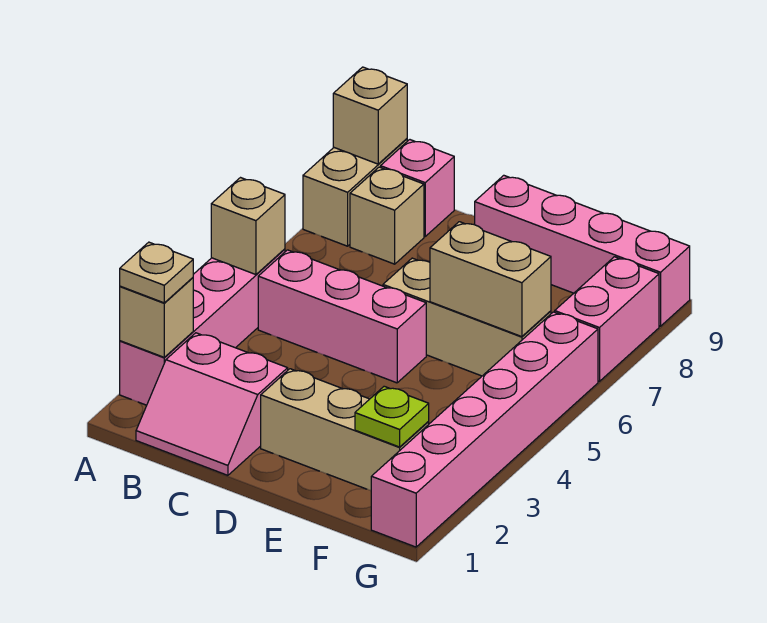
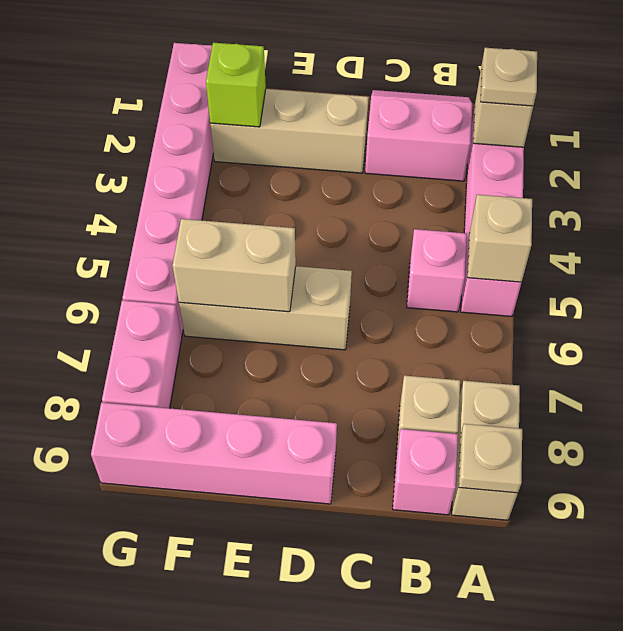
tan 1x1 brick [333,67,407,164] -> tan 1x1 plate [459,424,522,493]
pink 1x3 brick [258,250,426,383] -> pink 1x1 brick [407,229,467,312]
lime 1x1 plate [355,386,429,447] -> lime 1x1 brick [206,43,266,127]

